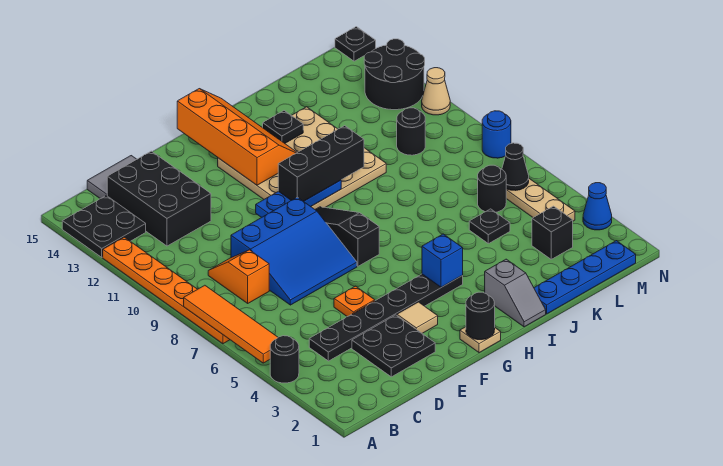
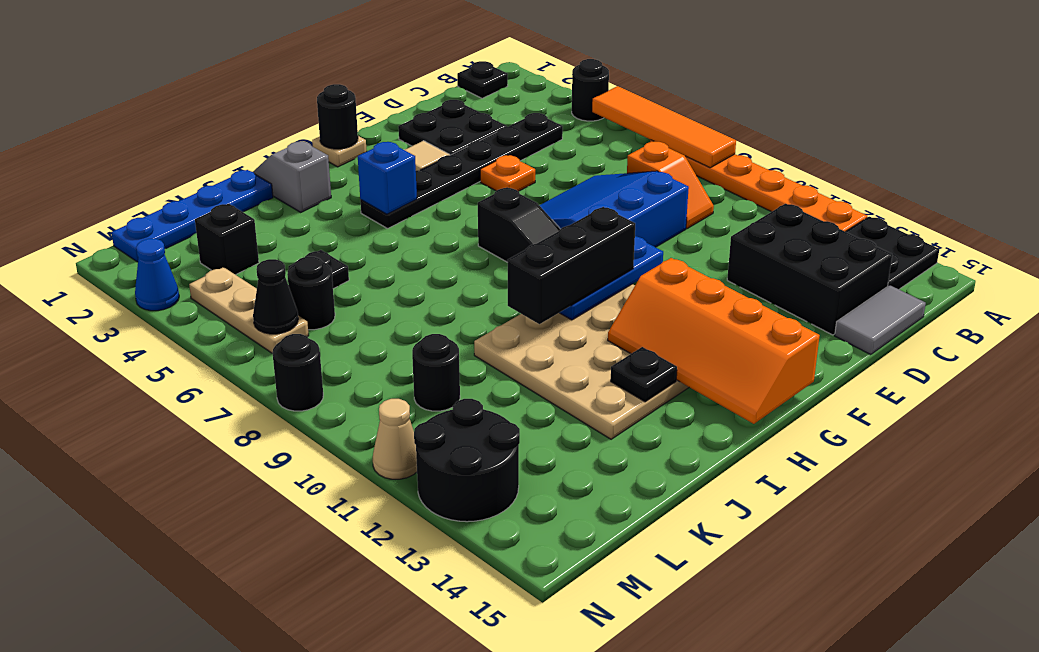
blue 1x1 round brick [482,111,511,158] -> black 1x1 round brick [272,334,323,411]
black 1x1 plate [335,27,376,61] -> black 1x1 plate moved to [457,61,508,98]

